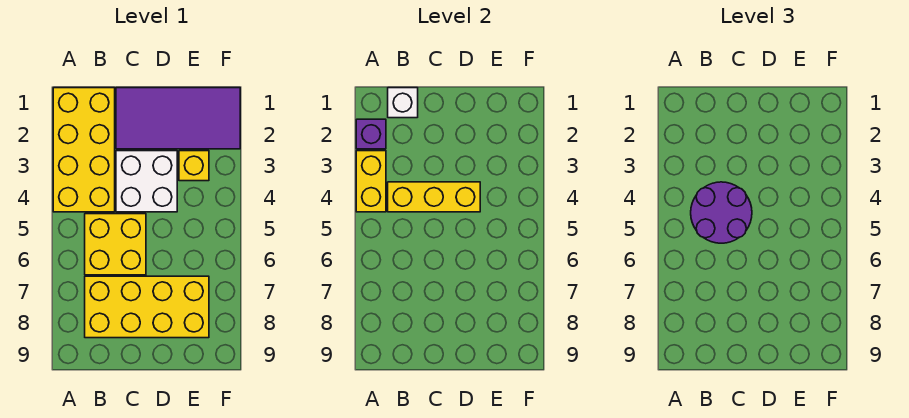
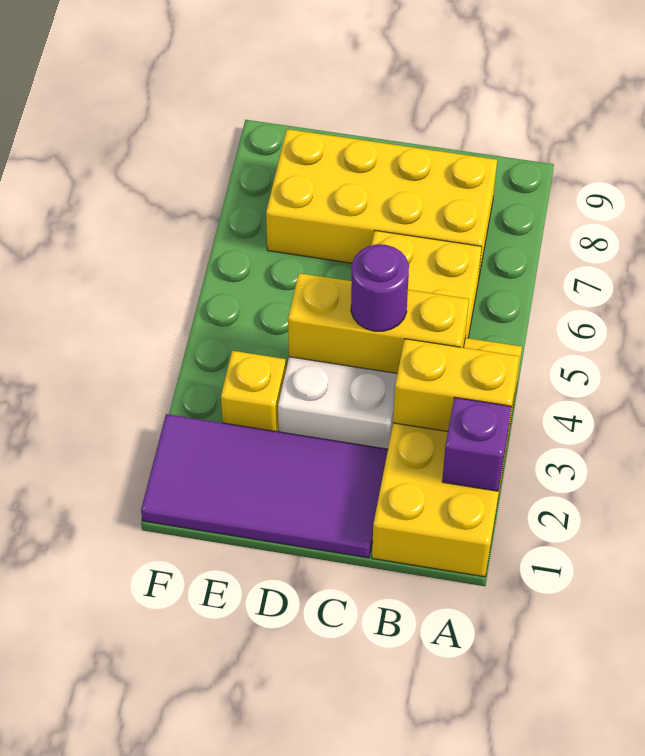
yellow 1x2 brick [356,151,386,212] -> yellow 1x2 brick turned to [393,339,519,436]
white 1x1 brick [388,88,418,118] -> none
purple 2x2 round brick [691,182,752,243] -> purple 1x1 round brick [351,244,409,331]

